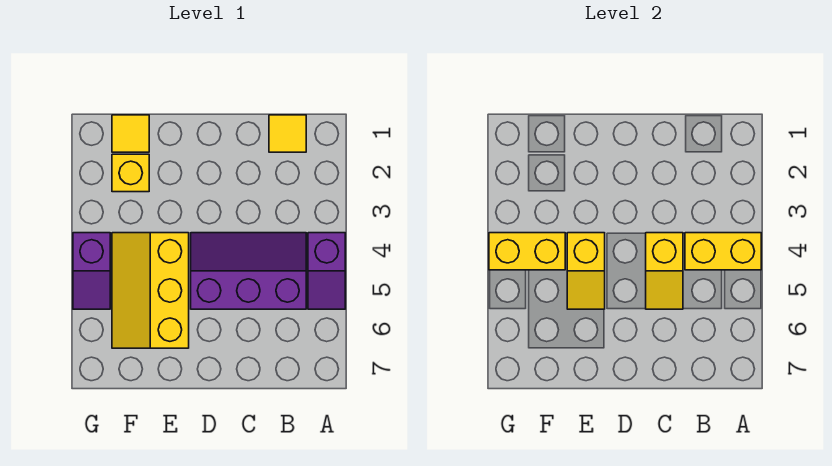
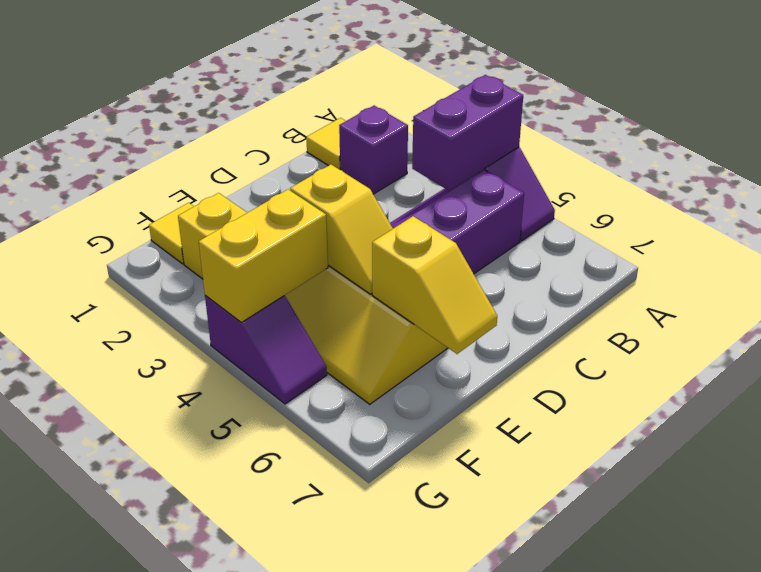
yellow 1x2 brick [685,233,761,270] -> purple 1x2 brick [412,75,523,191]
none -> purple 1x1 brick [339,106,408,194]
yellow 1x2 slope [646,233,683,309] -> yellow 1x2 slope moved to [372,216,497,354]

